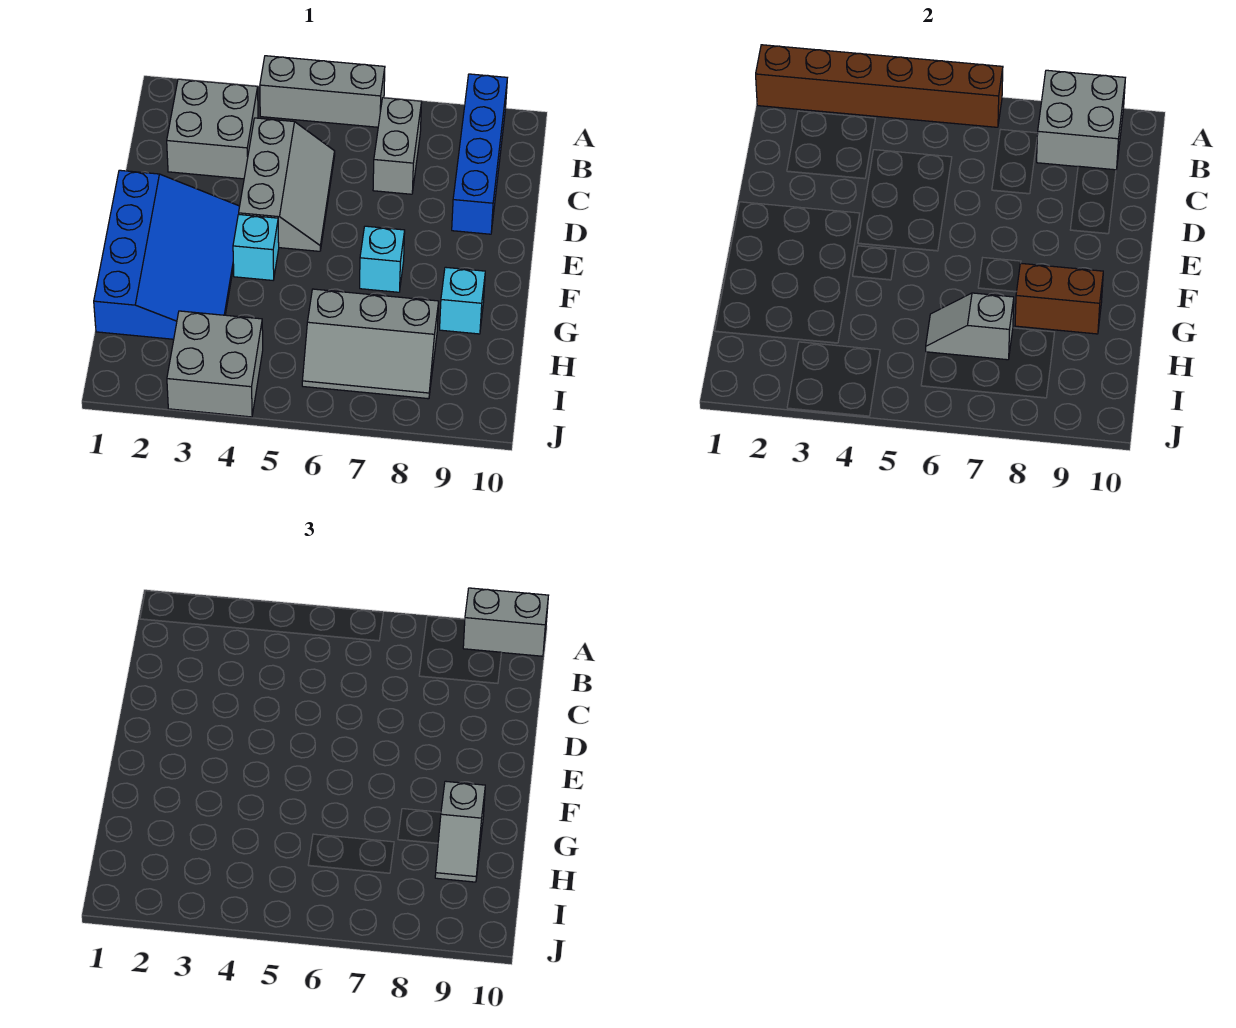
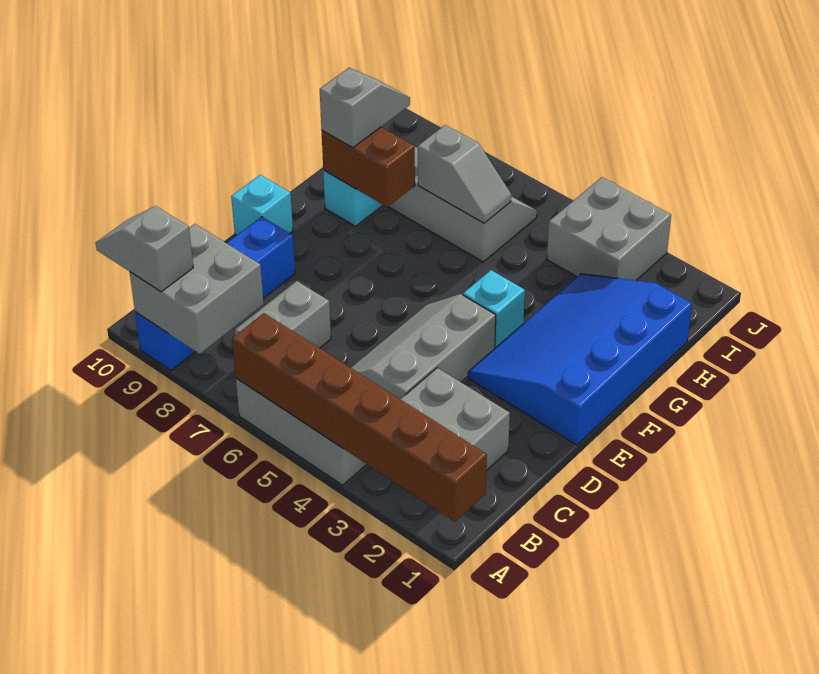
grey 1x2 brick [463,588,549,656] -> grey 1x2 slope [96,206,193,292]
cyan 1x1 brick [360,226,405,292] -> cyan 1x1 brick moved to [231,175,293,235]

